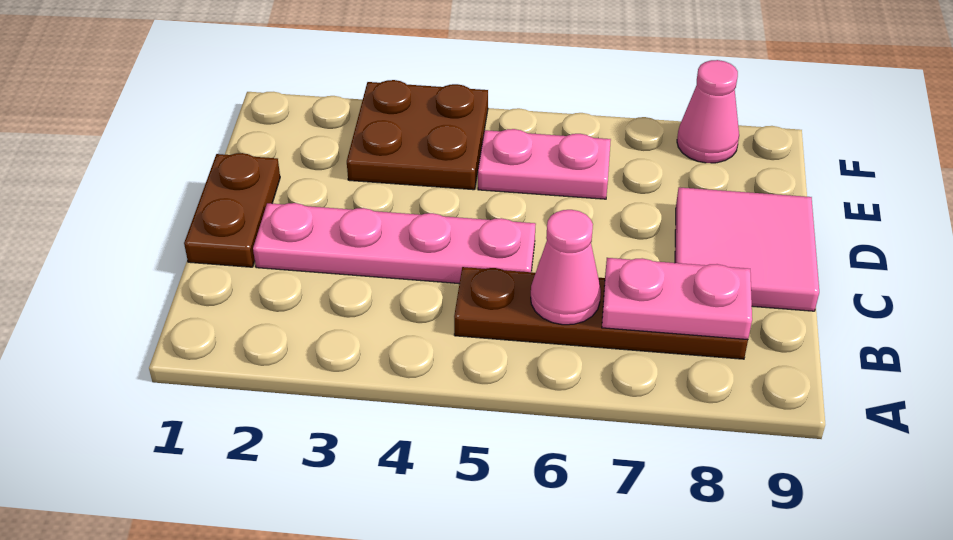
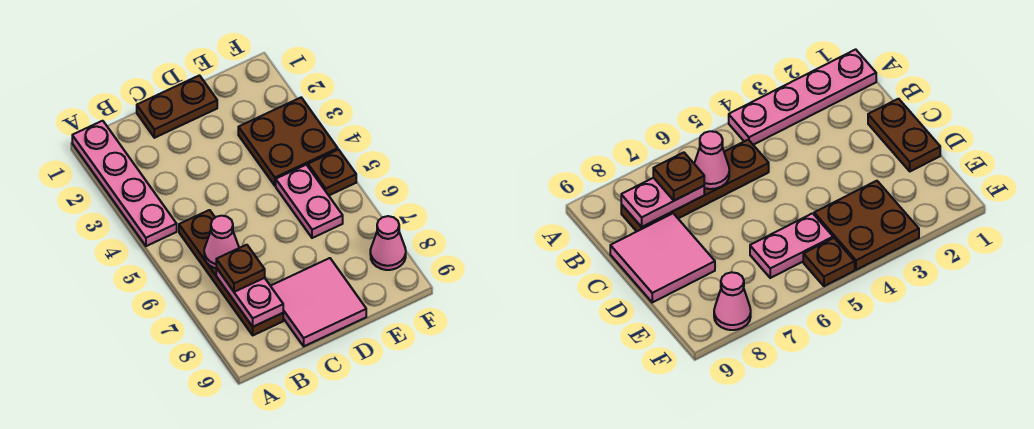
none -> brown 1x1 plate [216,245,265,292]
pink 1x4 plate [253,203,536,284] -> pink 1x4 plate moved to [72,121,177,246]
none -> brown 1x1 plate [308,150,356,195]

